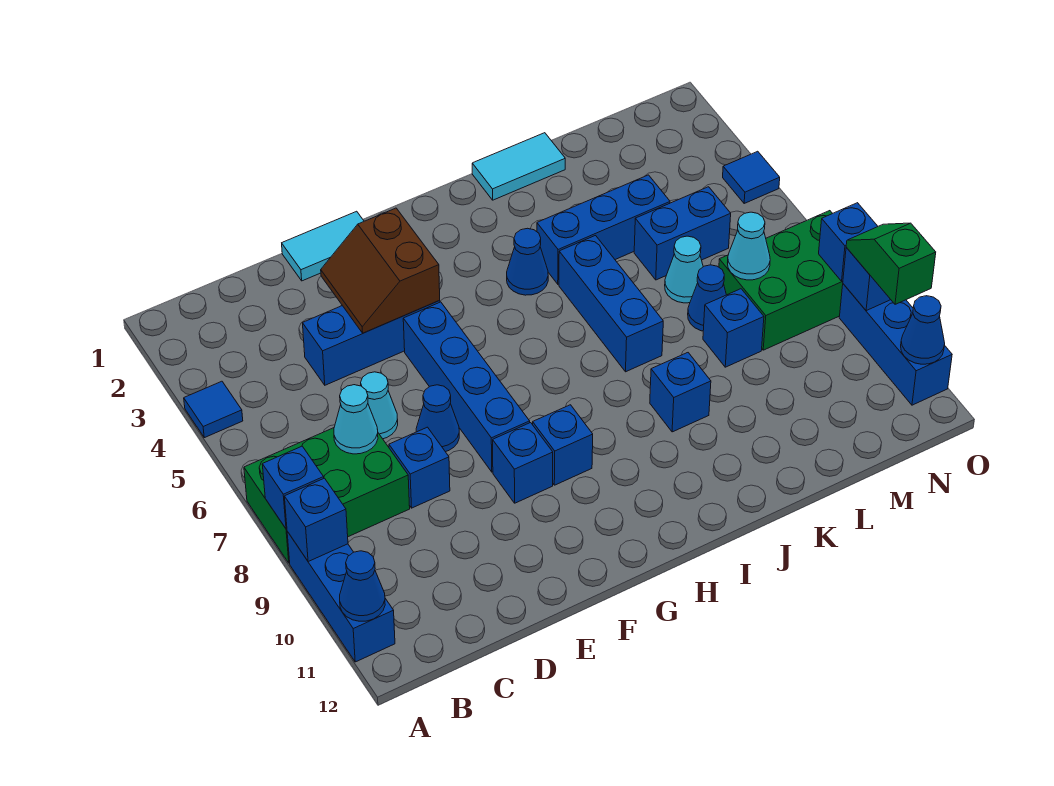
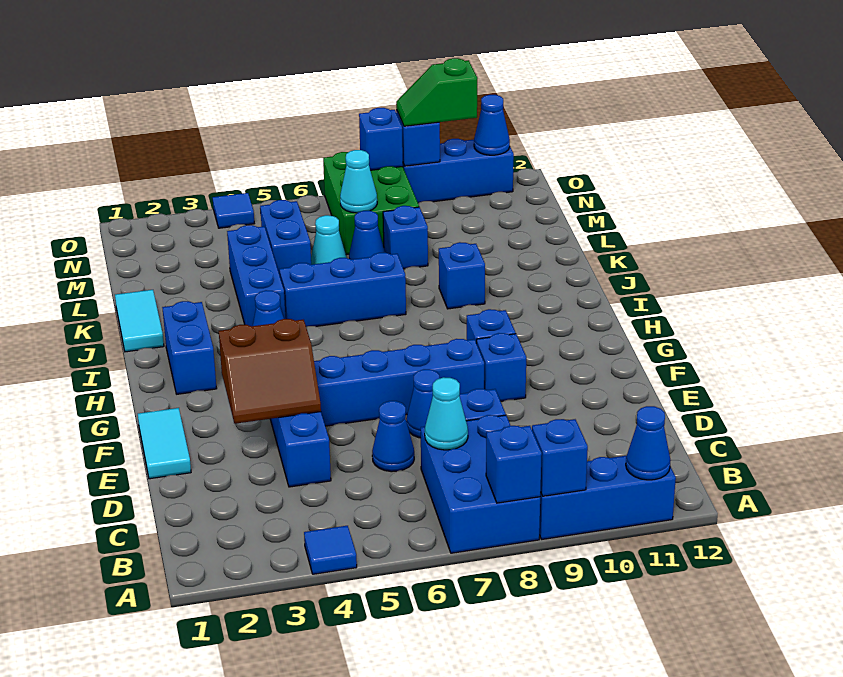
green 2x3 brick [244,428,410,563] -> blue 2x3 brick [421,415,540,553]
cyan 1x1 cone [361,372,398,439] -> blue 1x1 cone [372,401,414,472]
none -> blue 1x2 brick [162,301,217,394]

